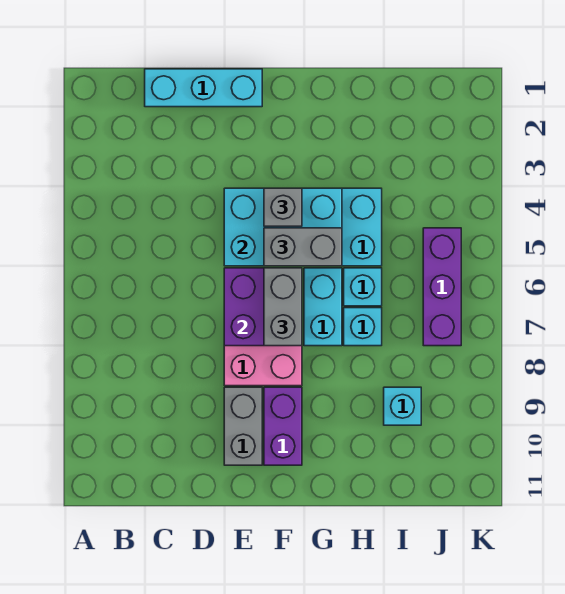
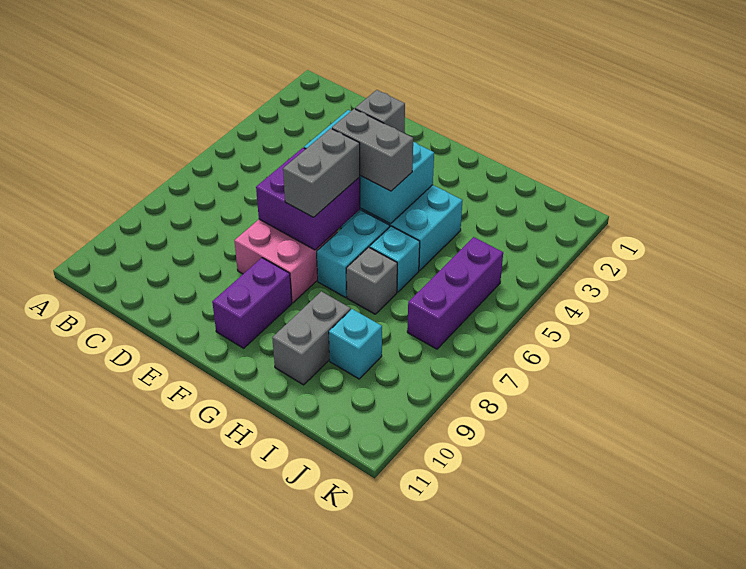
cyan 1x3 brick [145,69,262,107] -> none
grey 1x2 brick [224,387,262,465] -> grey 1x2 brick moved to [272,291,351,385]
cyan 1x1 brick [344,308,382,346] -> grey 1x1 brick [346,247,397,314]

